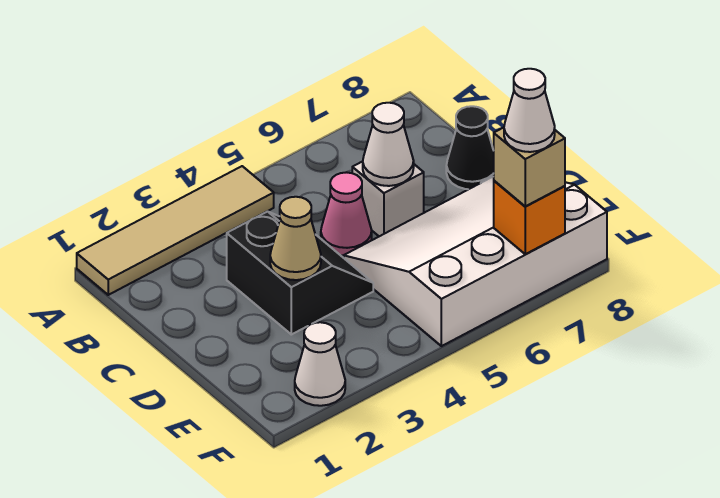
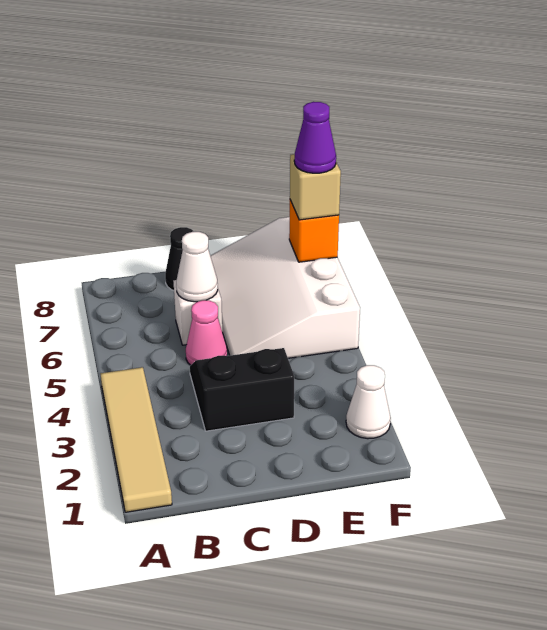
tan 1x1 cone [270,197,321,280] -> none
white 1x1 cone [504,69,555,152] -> purple 1x1 cone [294,102,336,173]

